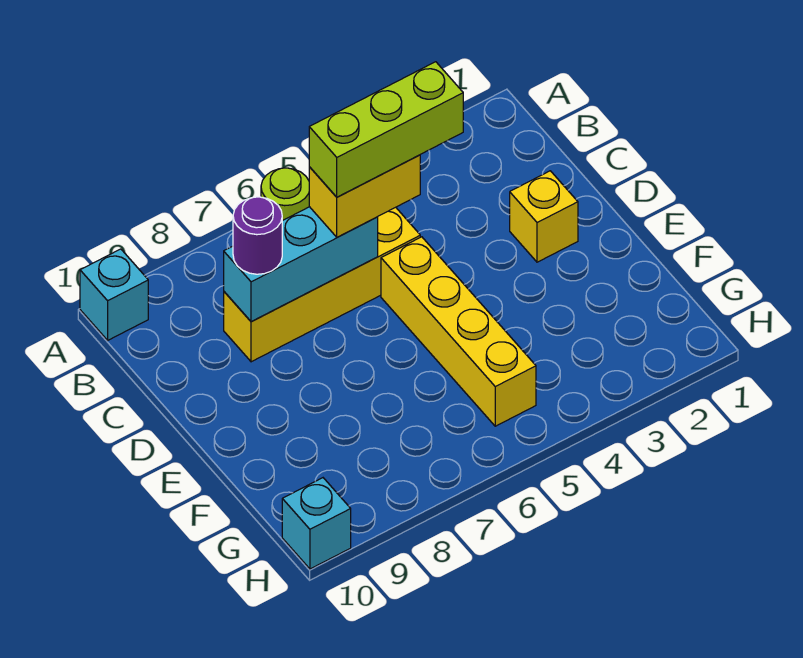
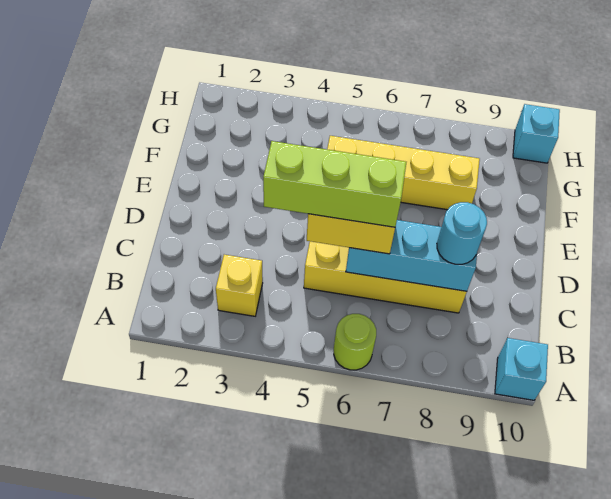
purple 1x1 round brick [233,197,282,274] -> cyan 1x1 round brick [437,202,487,264]
yellow 1x1 brick [510,171,578,262] -> yellow 1x1 brick moved to [216,255,263,316]
yellow 1x4 brick [381,237,536,426] -> yellow 1x4 brick turned to [327,136,480,210]

